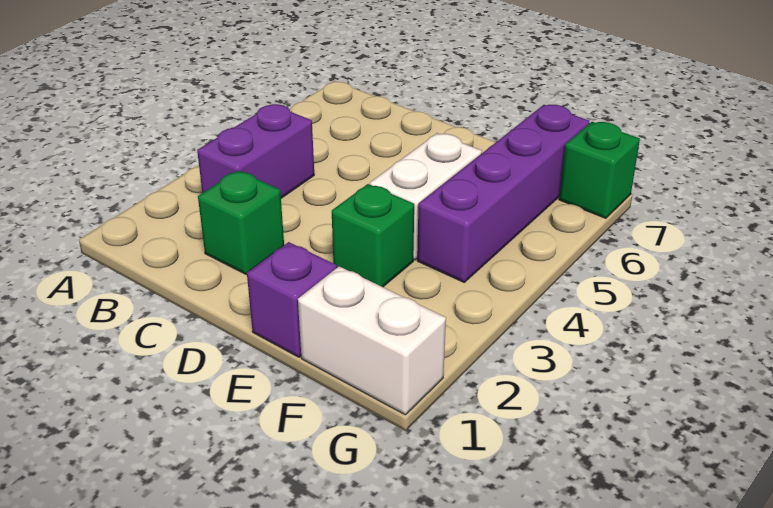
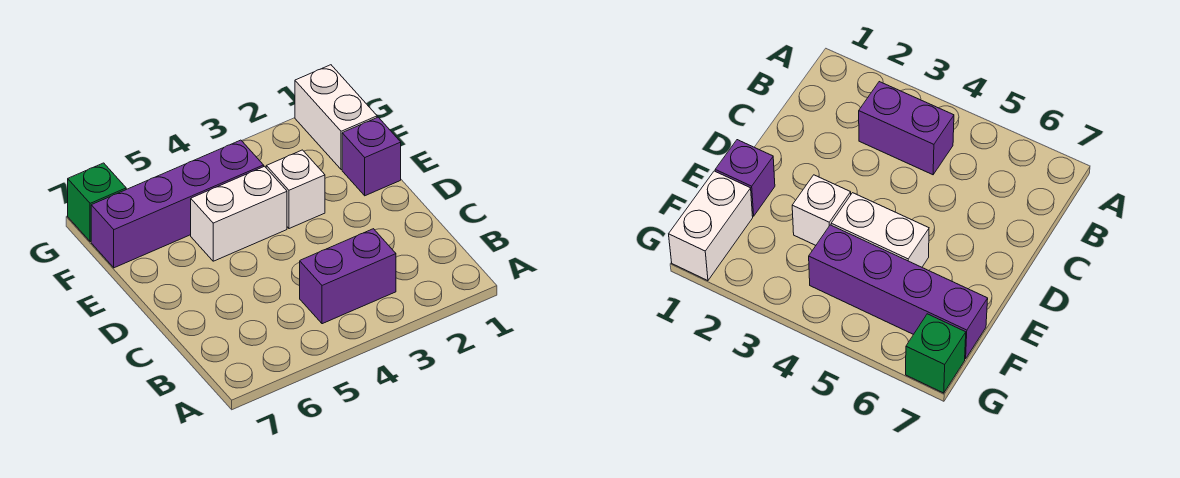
green 1x1 brick [198,171,284,275] -> none
green 1x1 brick [332,184,414,287] -> white 1x1 brick [266,150,325,229]

